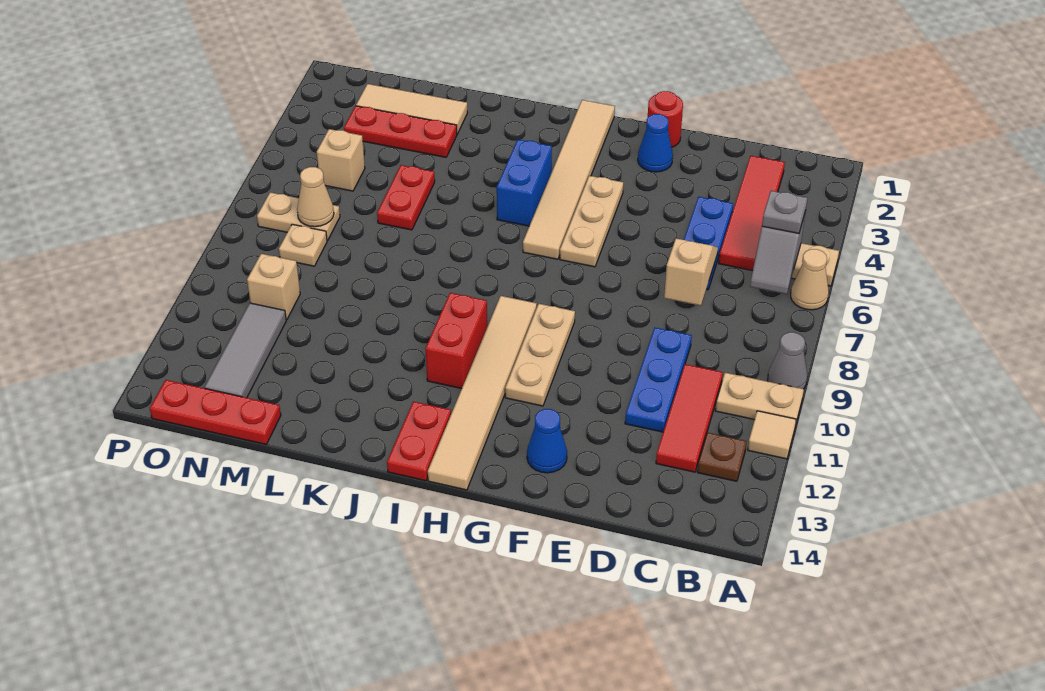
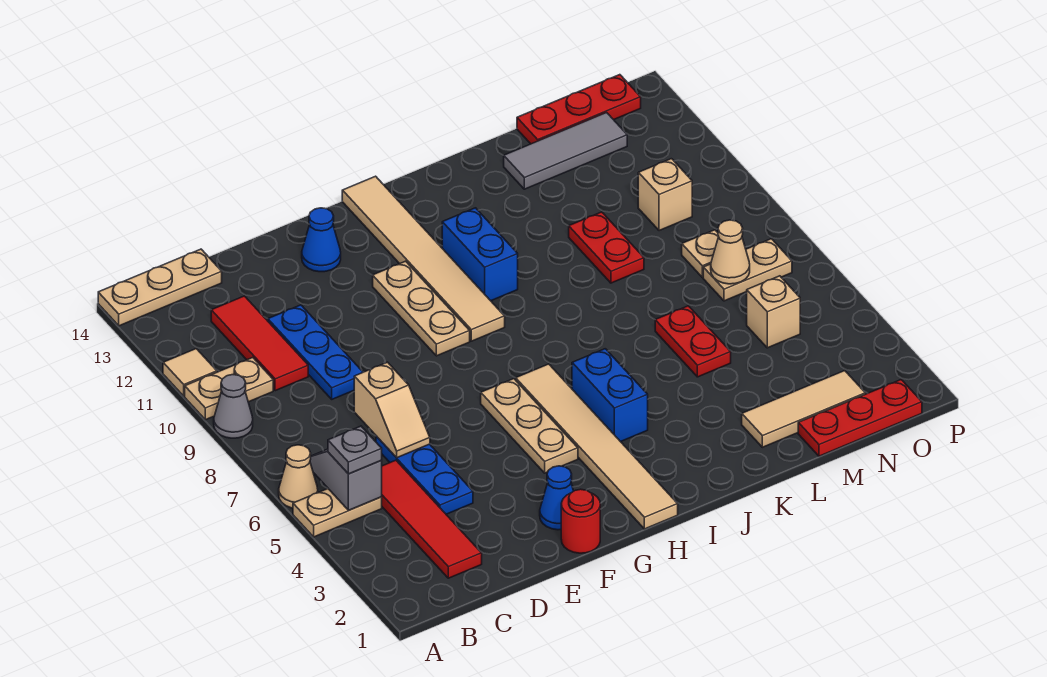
none -> tan 1x3 plate [98,249,222,326]
brown 1x1 plate [697,433,747,481] -> none
red 1x2 brick [426,293,487,389] -> blue 1x2 brick [442,208,518,301]
red 1x2 plate [387,401,451,481] -> red 1x2 plate moved to [569,212,644,283]
red 1x3 plate [344,106,457,157] -> red 1x3 plate moved to [798,380,922,456]
grey 1x3 tile [205,303,286,398] -> grey 1x3 tile turned to [504,113,627,189]

